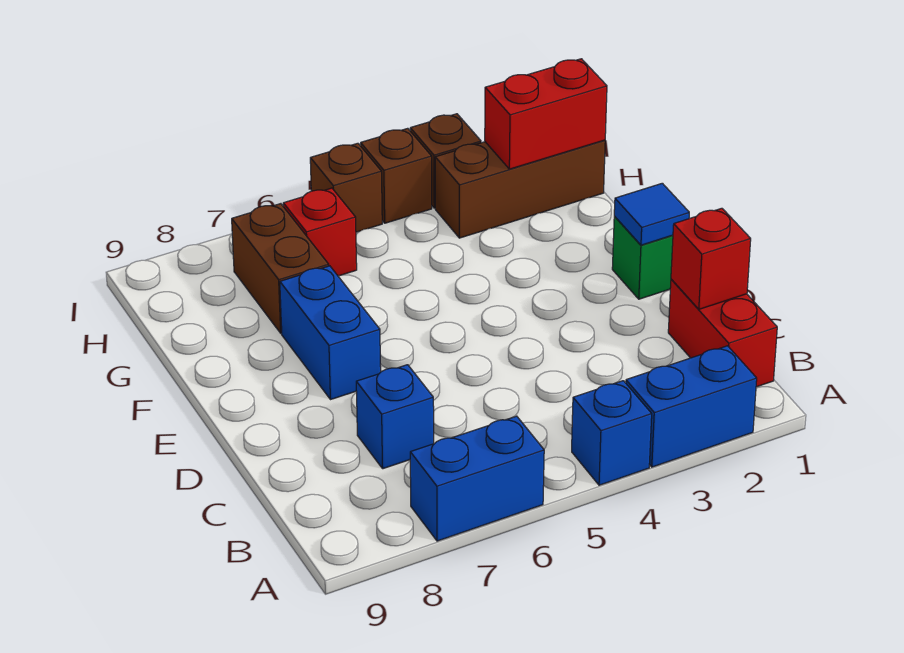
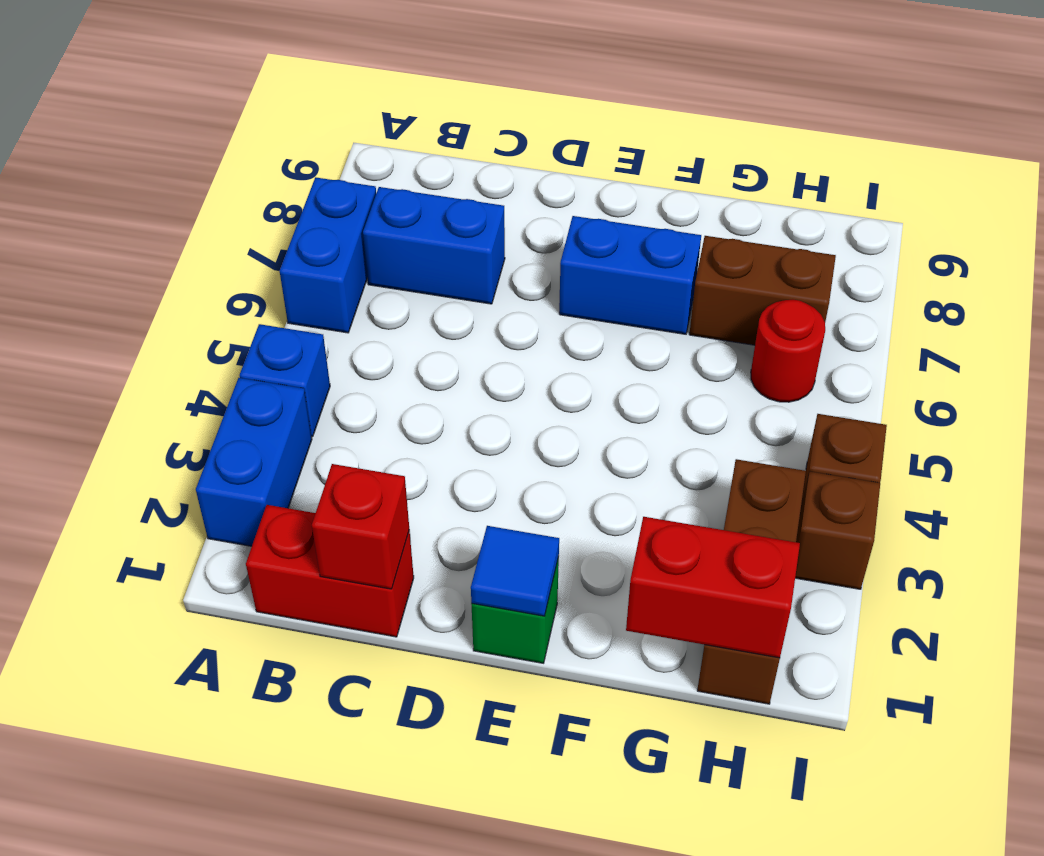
blue 1x1 brick [356,365,434,469] -> blue 1x2 brick [363,187,505,304]
red 1x2 brick [485,59,607,169] -> red 1x2 brick turned to [626,517,800,658]
red 1x1 brick [283,188,357,276] -> red 1x1 round brick [751,300,825,402]
brown 1x1 brick [310,143,382,232] -> none

